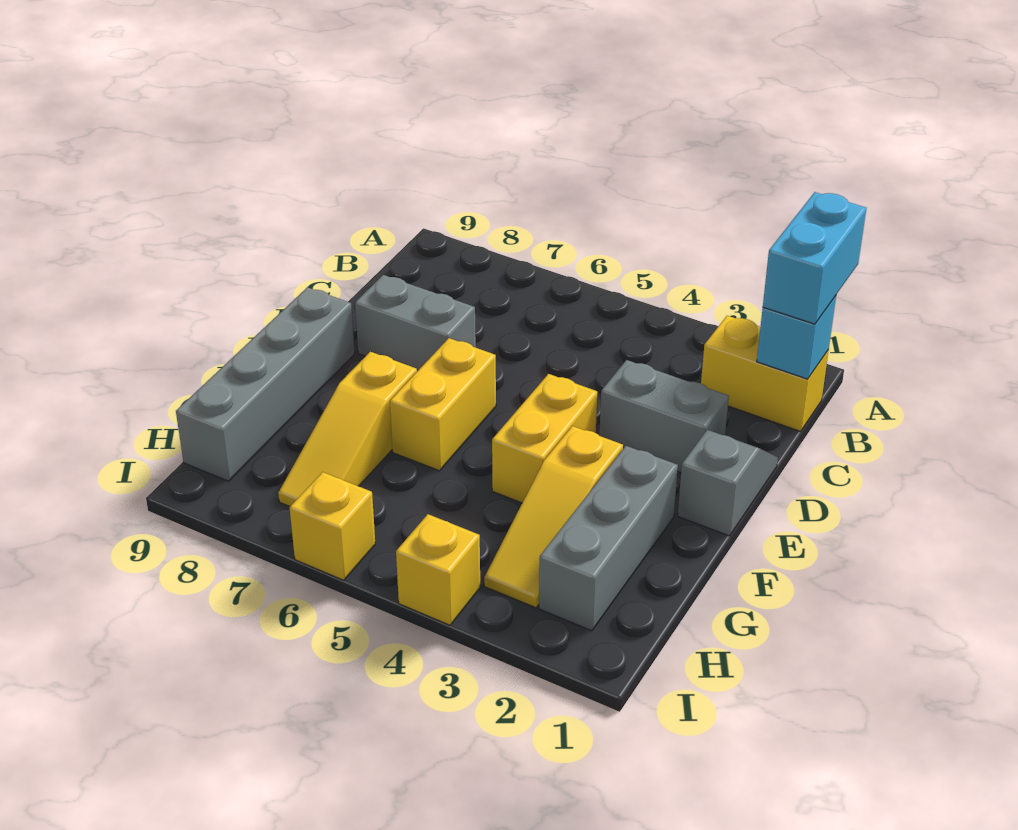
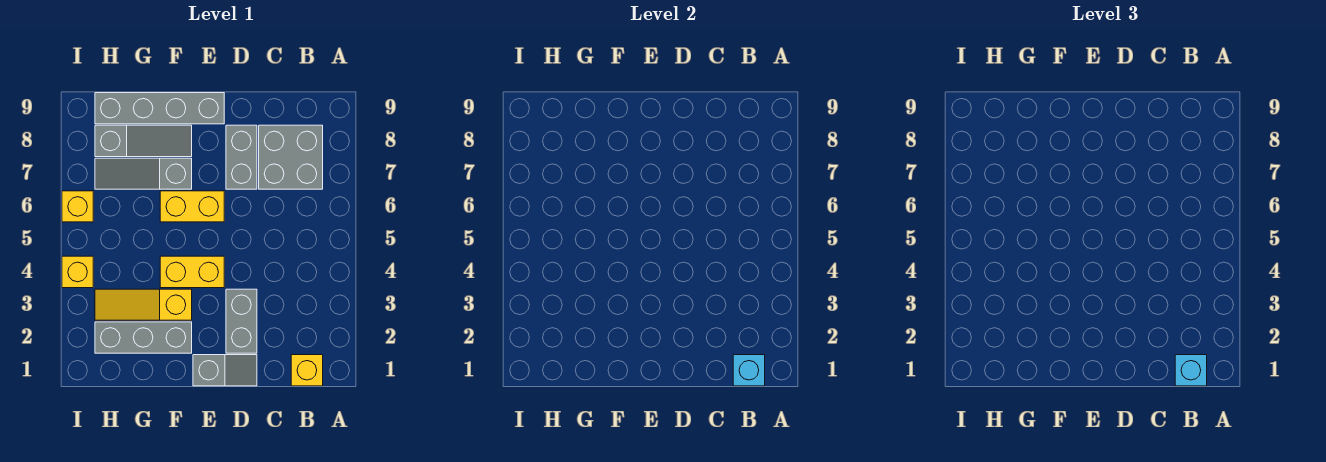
cyan 1x2 brick [763,192,866,324] -> cyan 1x1 brick [1175,355,1207,386]
yellow 1x2 brick [701,316,829,431] -> yellow 1x1 brick [291,355,323,386]
none -> grey 2x2 brick [259,125,323,189]
yellow 1x3 slope [278,352,417,506] -> grey 1x3 slope [95,158,192,189]
none -> grey 1x3 slope [95,125,192,157]

